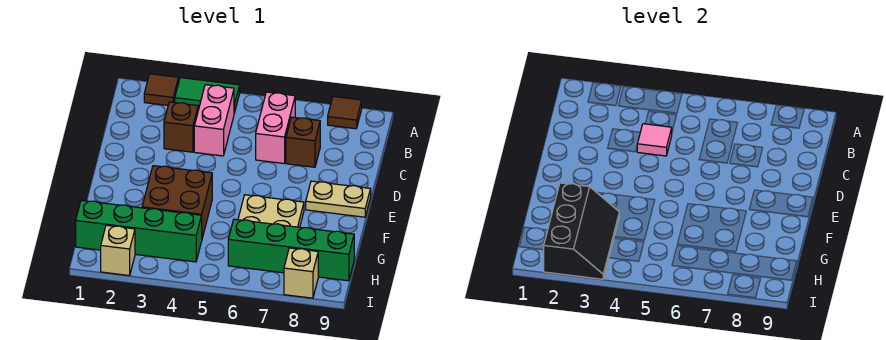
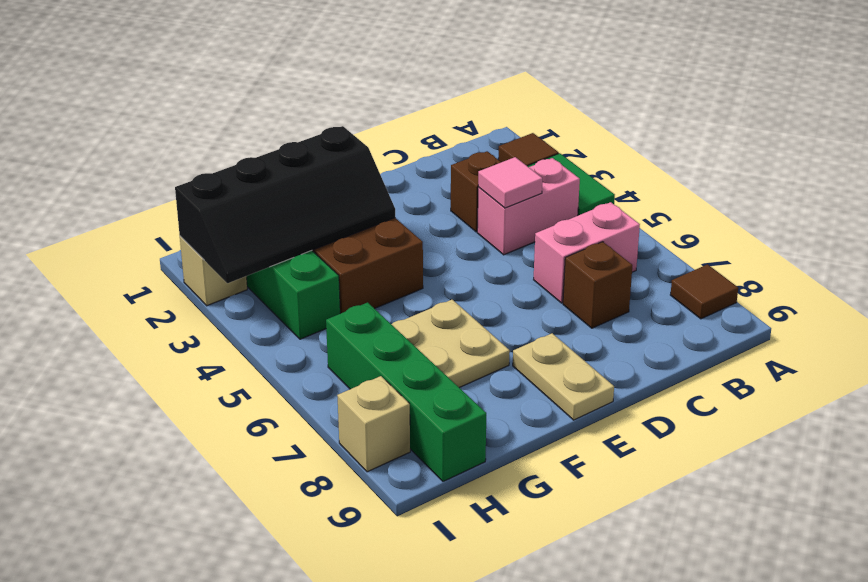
black 2x3 slope [544,183,619,279] -> black 2x4 slope [175,126,395,283]

